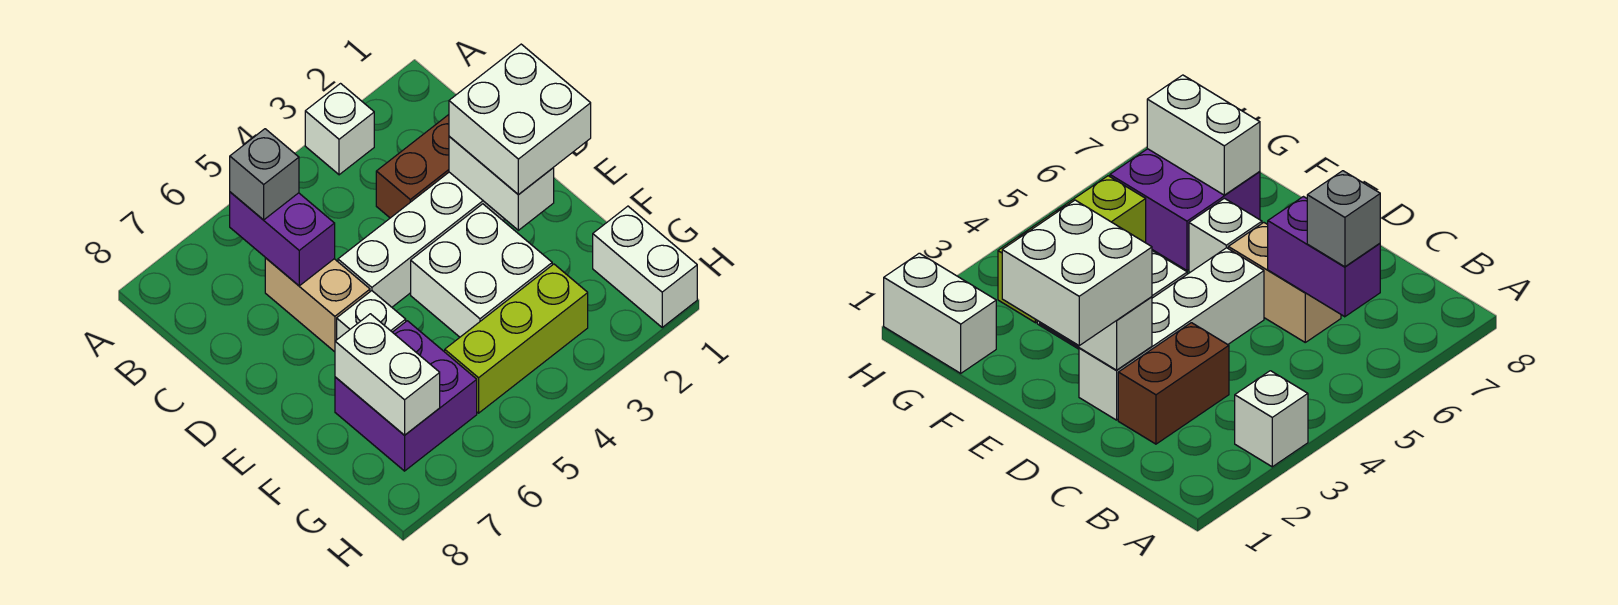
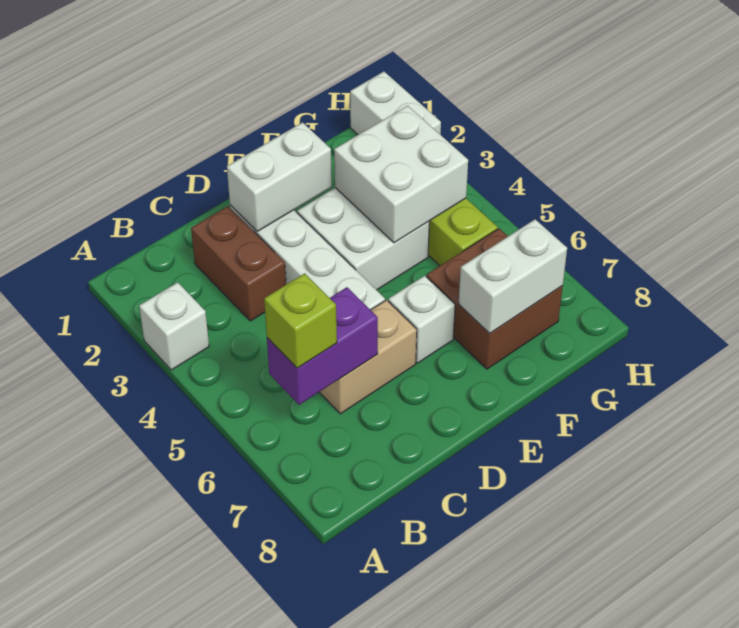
grey 1x1 brick [230,129,299,220] -> lime 1x1 brick [264,273,337,368]
white 2x2 brick [449,44,591,194] -> white 2x2 brick moved to [334,106,468,243]
purple 2x2 brick [335,321,477,471] -> brown 2x2 brick [426,228,563,369]
white 1x2 brick [593,206,697,327] -> white 1x2 brick turned to [350,72,441,135]

